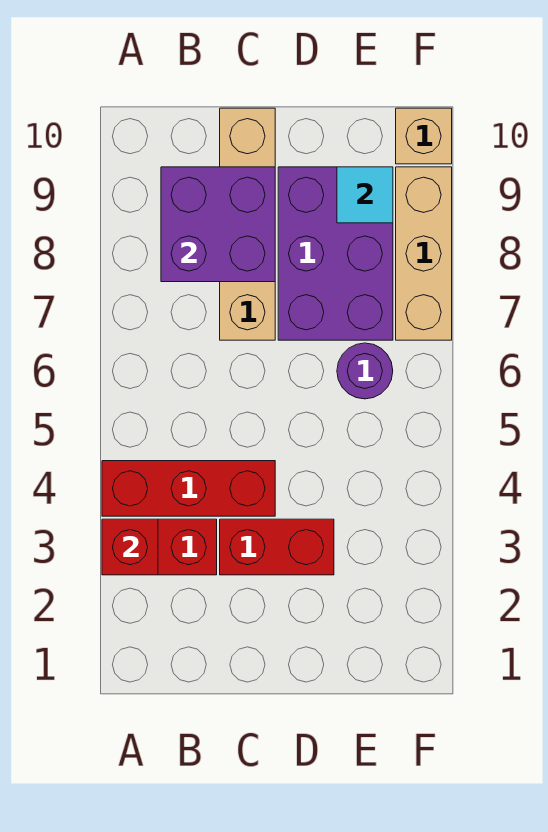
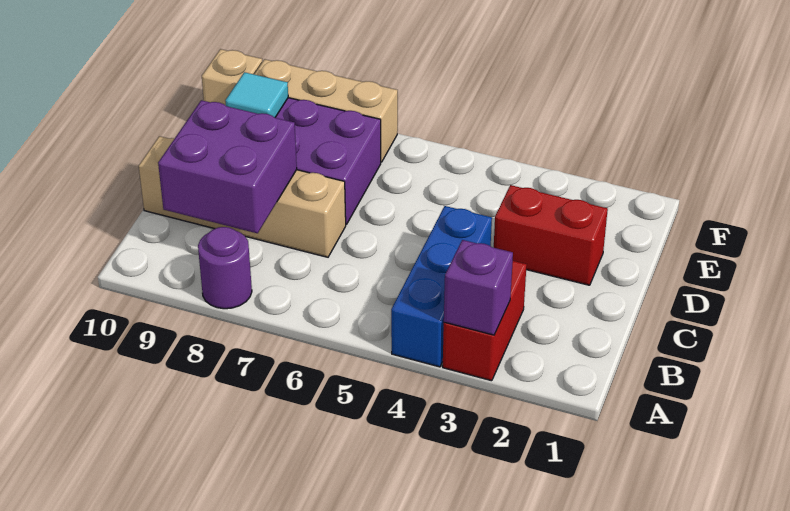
red 1x1 brick [102,519,158,575] -> purple 1x1 brick [444,240,513,335]
red 1x3 brick [102,461,275,516] -> blue 1x3 brick [391,206,492,367]
red 1x2 brick [220,519,334,575] -> red 1x2 brick turned to [494,185,608,285]
purple 1x1 round brick [337,343,393,399] -> purple 1x1 round brick moved to [198,227,252,309]

